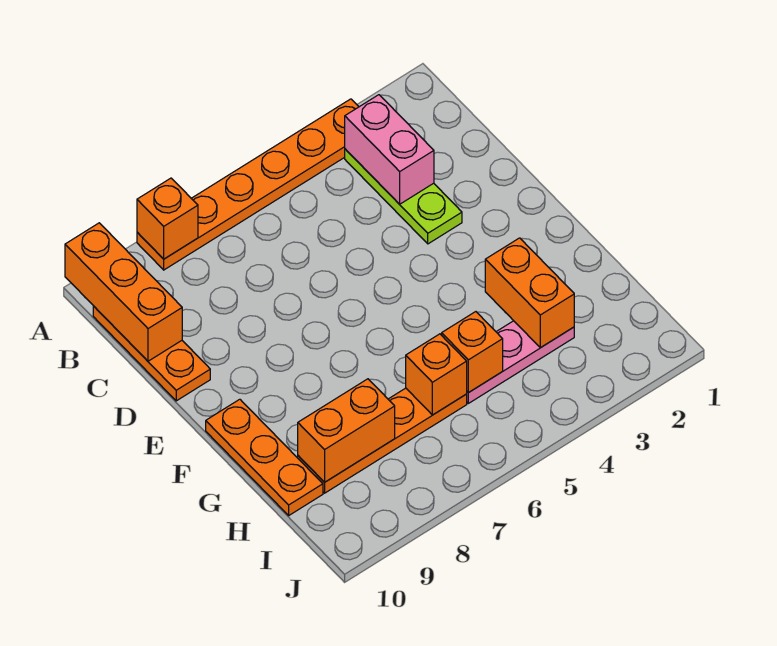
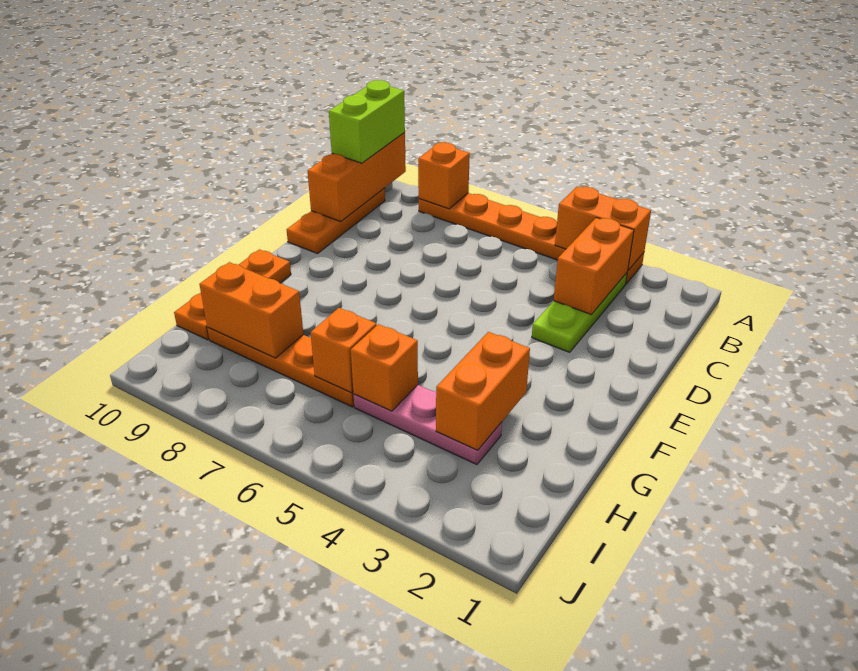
none -> orange 1x2 brick [555,187,651,270]
none -> lime 1x2 brick [329,80,405,163]
pink 1x2 brick [345,95,434,204] -> orange 1x2 brick [554,218,634,315]

